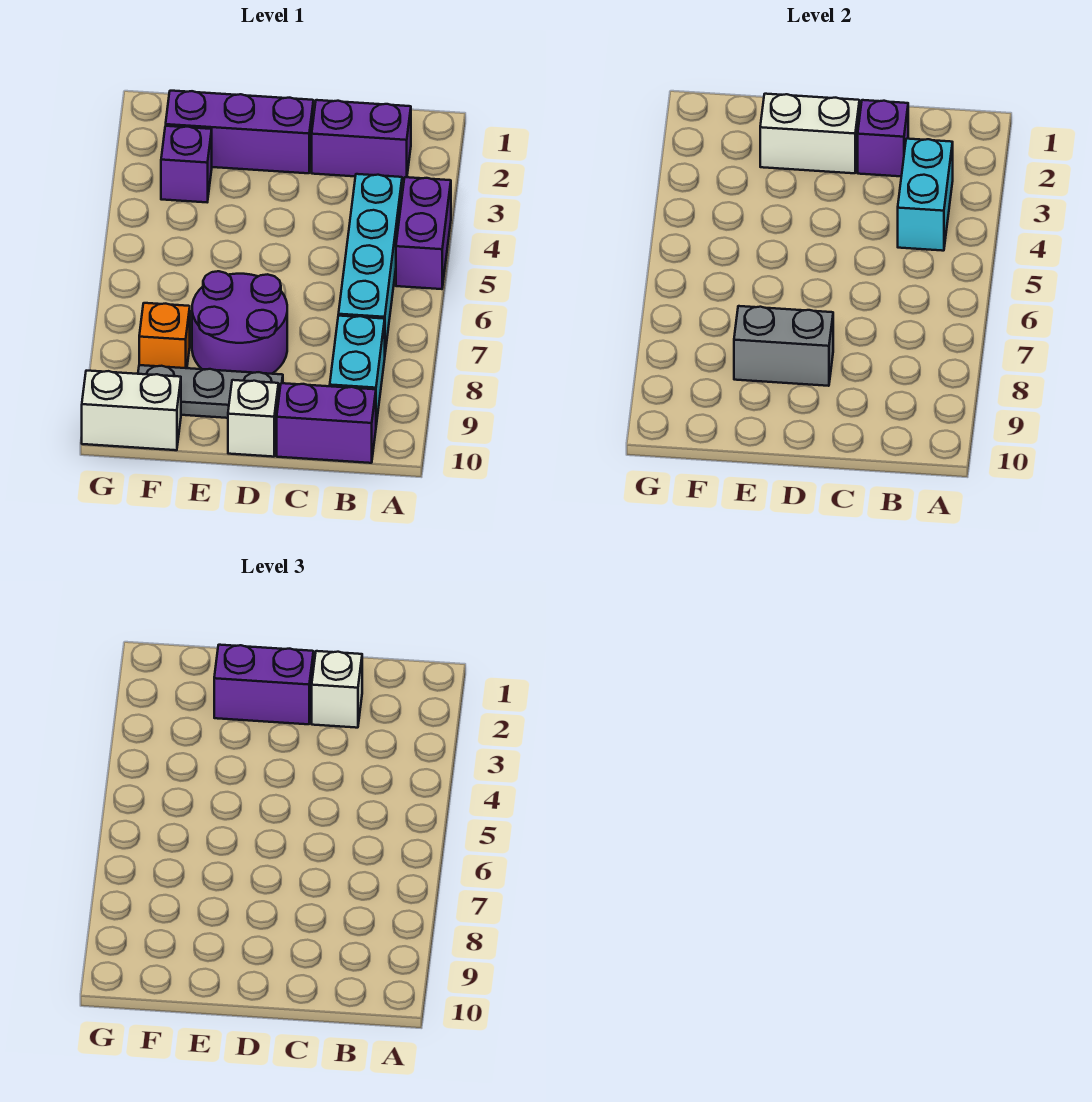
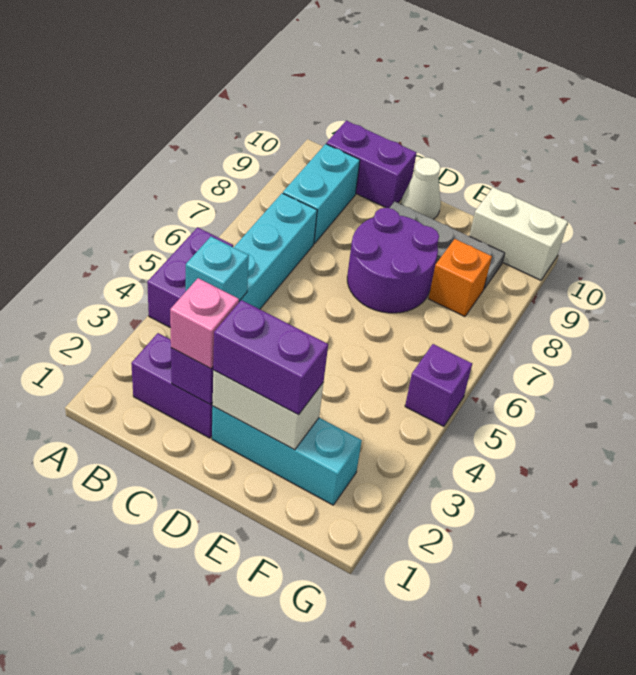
cyan 1x2 brick [898,139,953,251] -> cyan 1x1 brick [186,237,249,301]
white 1x1 brick [312,651,362,728] -> pink 1x1 brick [170,278,239,369]
purple 1x3 brick [166,91,313,173] -> cyan 1x3 brick [212,406,362,505]
grey 1x2 brick [734,306,833,386] -> none
white 1x1 brick [228,380,278,457] -> white 1x1 cone [401,157,441,219]
purple 1x1 brick [161,126,212,202] -> purple 1x1 brick moved to [405,344,472,426]

